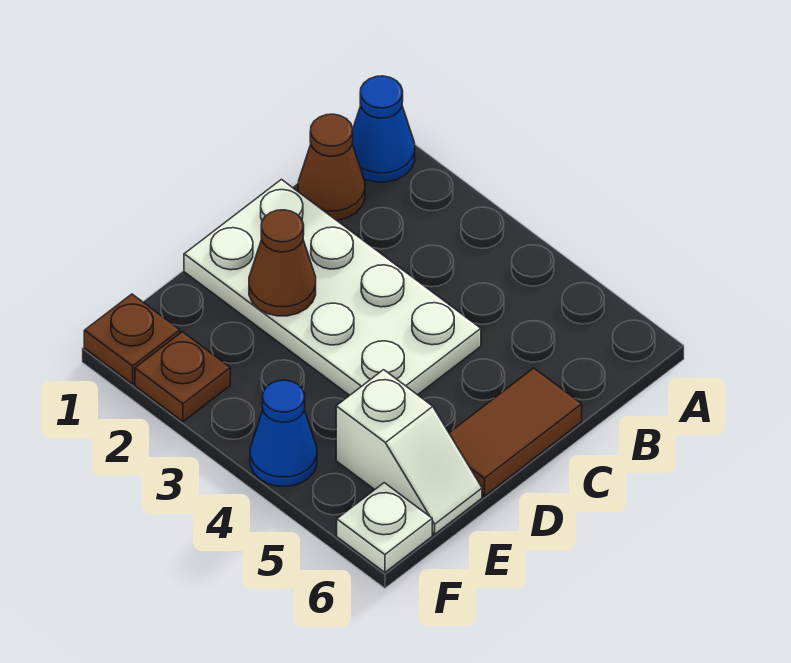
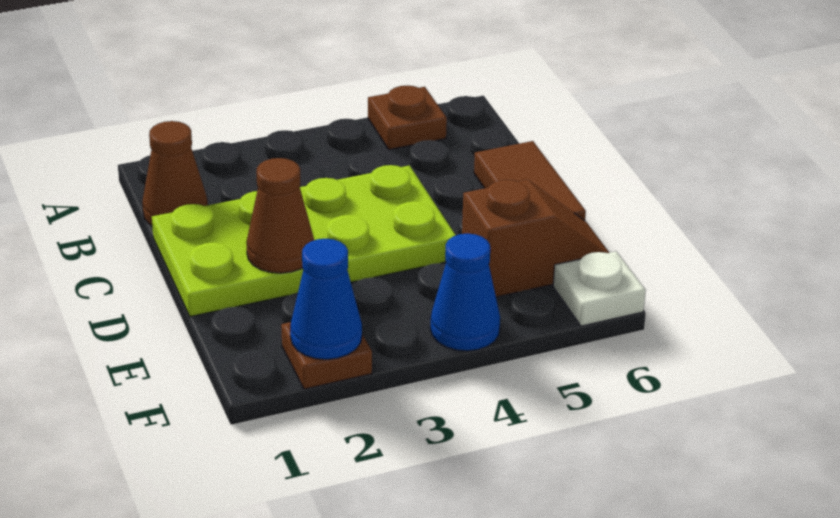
blue 1x1 cone [352,76,415,182] -> blue 1x1 cone moved to [290,239,362,359]
white 2x4 plate [184,179,481,395] -> lime 2x4 plate [152,165,456,317]
white 1x2 slope [336,370,482,534] -> brown 1x2 slope [462,180,609,297]
brown 1x1 plate [84,294,180,384] -> brown 1x1 plate moved to [368,85,447,150]

